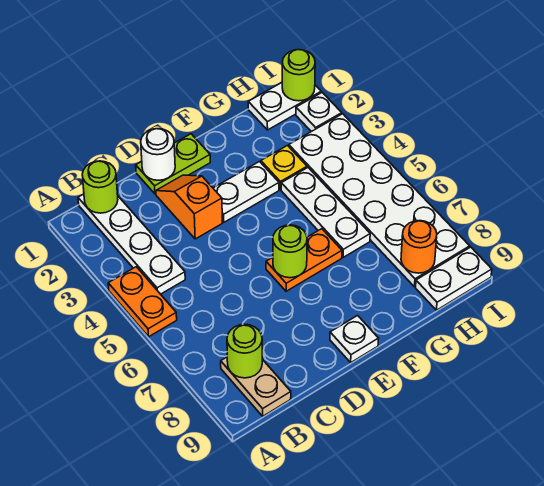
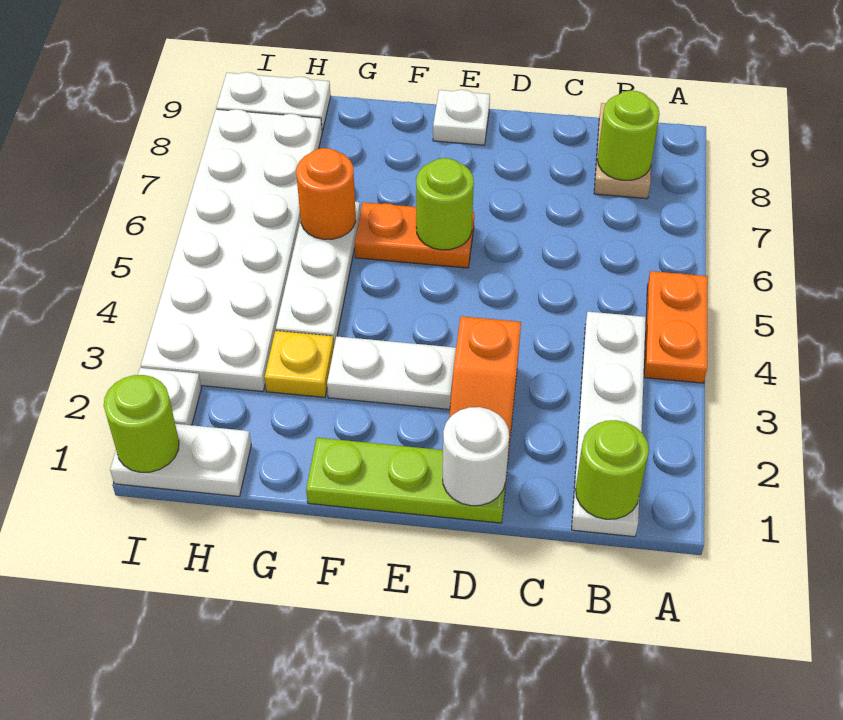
lime 1x2 plate [136,134,210,194] -> lime 1x3 plate [306,438,508,523]
orange 1x1 round brick [401,221,437,273] -> orange 1x1 round brick moved to [296,148,356,240]

